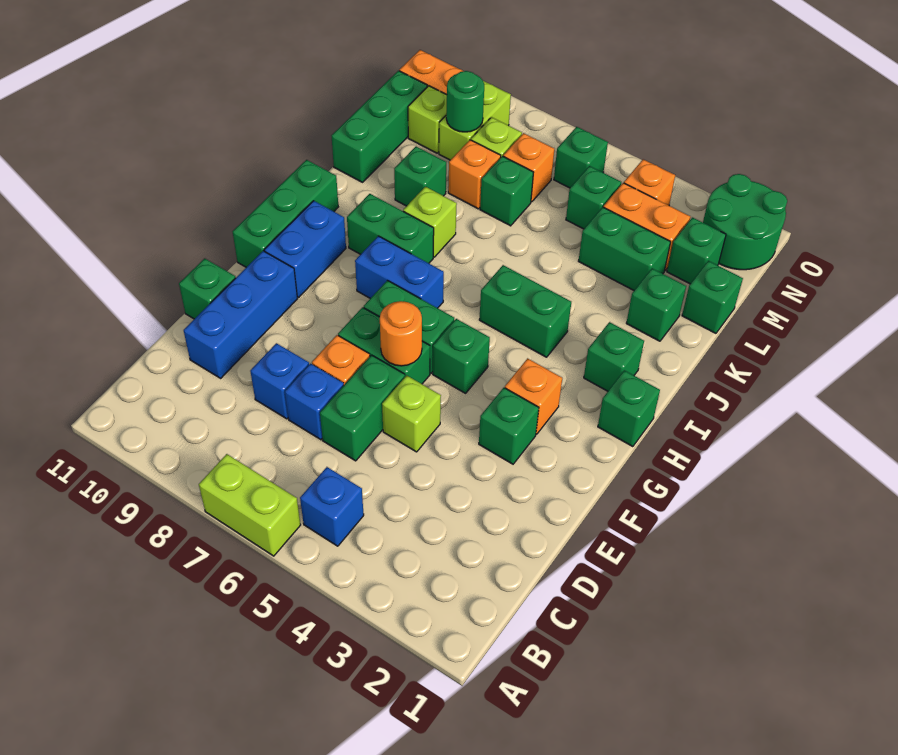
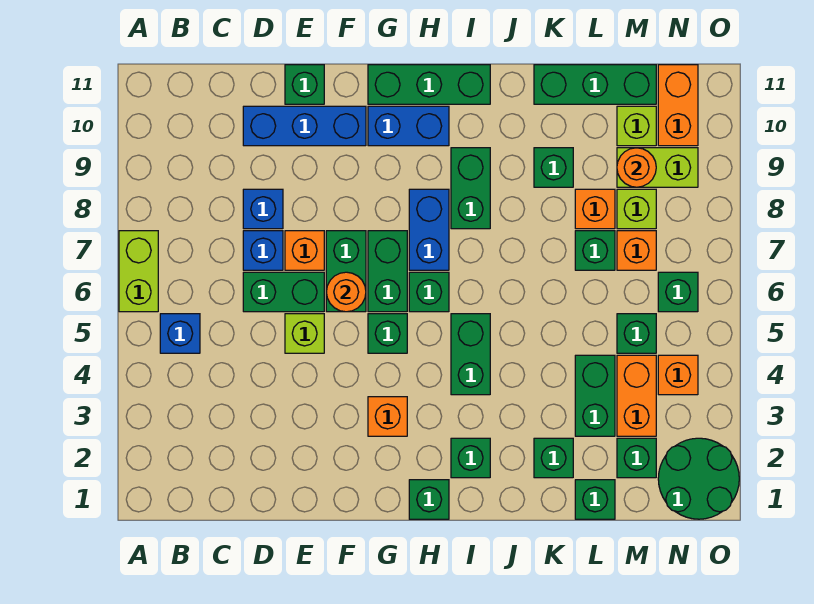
green 1x1 brick [479,388,539,464] -> green 1x1 brick moved to [409,272,449,312]
lime 1x1 brick [403,187,457,257] -> none
green 1x1 round brick [446,71,484,132] -> orange 1x1 round brick [617,148,656,187]

